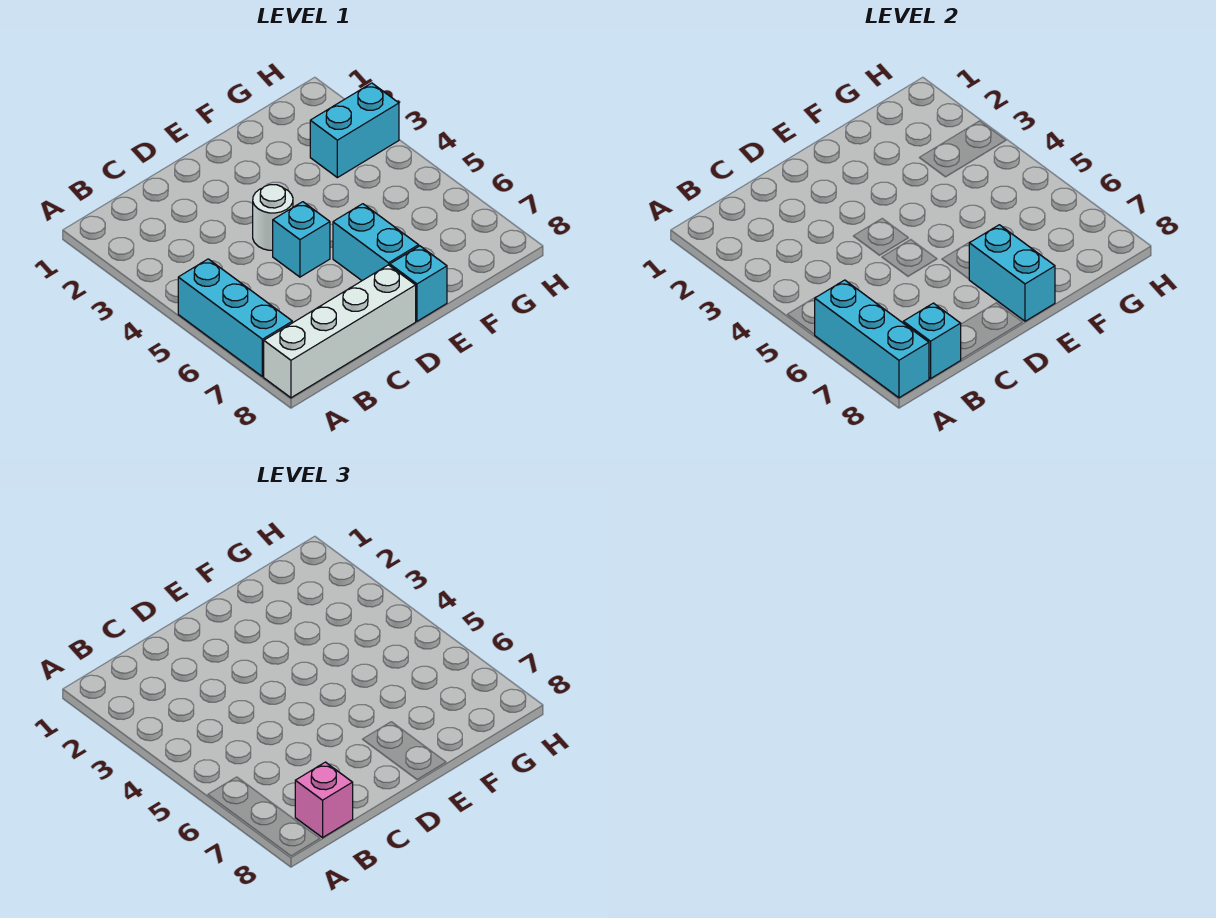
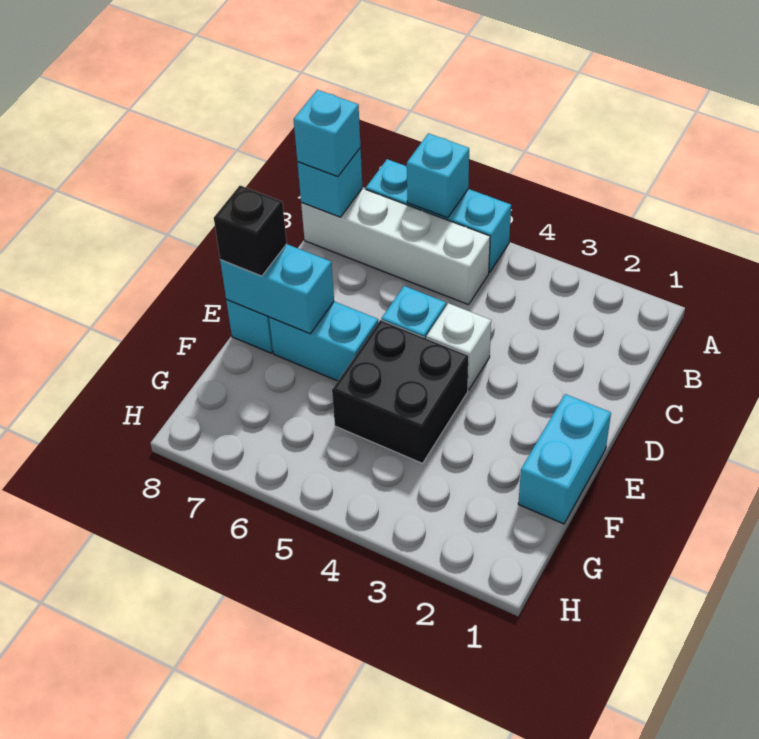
cyan 1x3 brick [814,280,929,398] -> cyan 1x1 brick [406,133,469,218]
white 1x4 brick [264,265,416,398] -> white 1x4 brick turned to [301,188,490,305]
pink 1x1 brick [295,762,353,838] -> cyan 1x1 brick [294,90,361,177]
white 1x1 round brick [253,185,293,250] -> white 1x1 brick [426,303,491,390]
none -> black 2x2 brick [332,320,469,463]
none -> black 1x1 brick [214,186,287,276]
cyan 1x2 brick [310,83,399,178] -> cyan 1x2 brick moved to [518,394,611,524]

